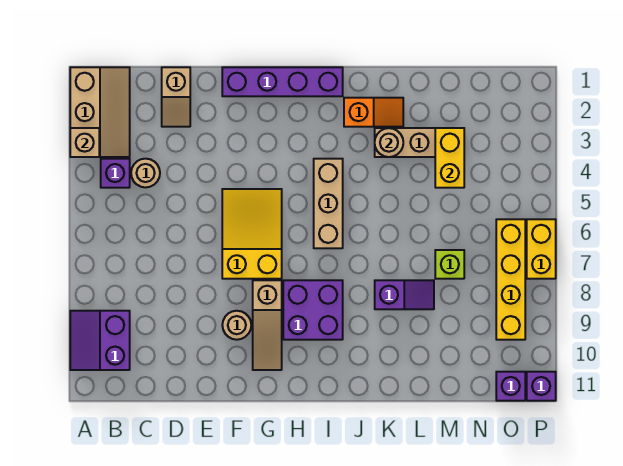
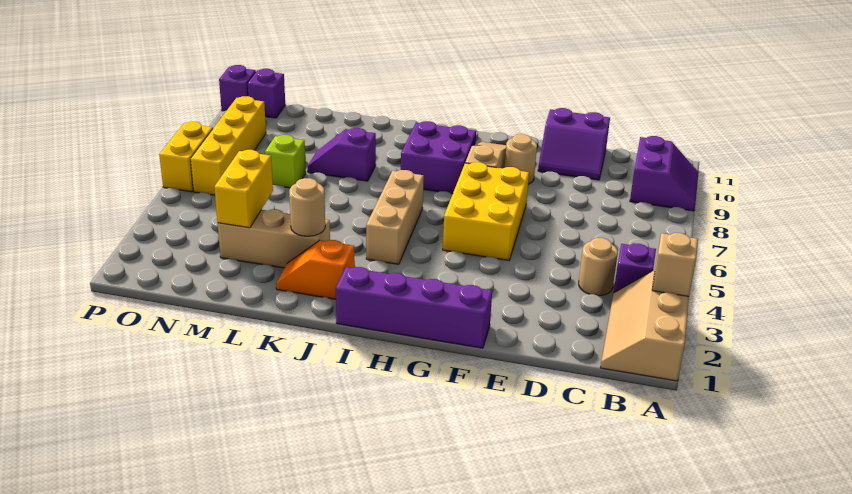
tan 1x2 slope [162,67,190,127] -> none
none -> purple 2x2 slope [538,108,610,180]
yellow 2x3 slope [222,189,282,279] -> yellow 2x3 brick [443,162,529,260]

